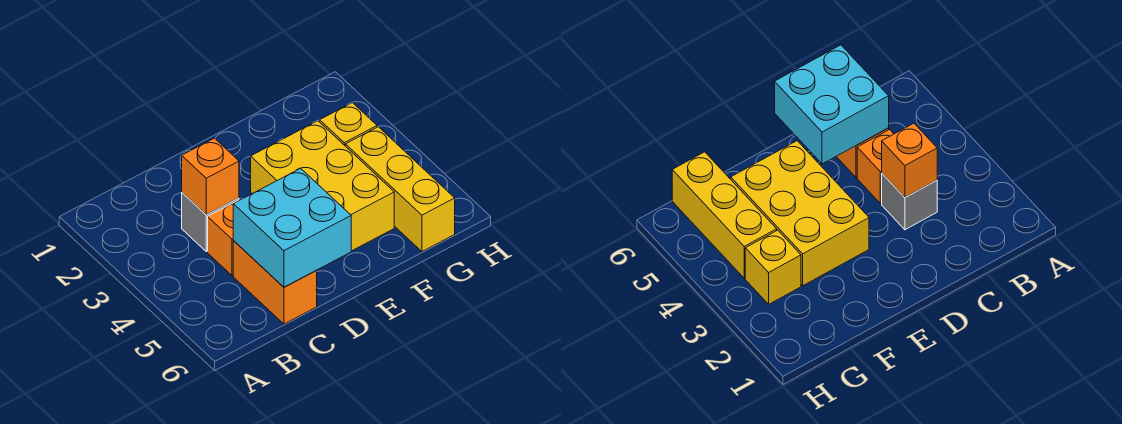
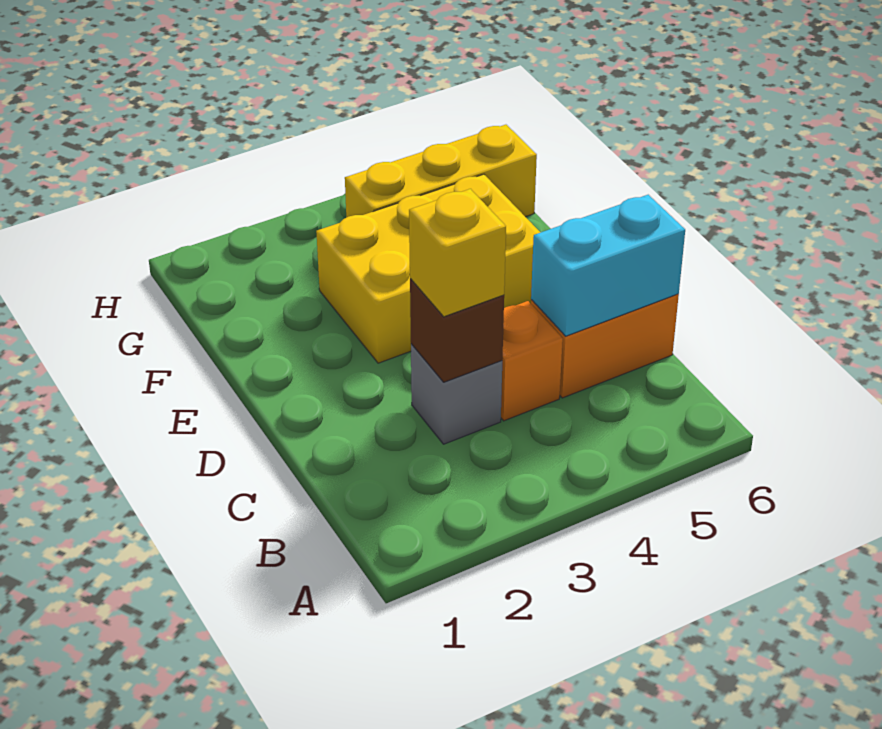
orange 1x1 brick [182,138,239,215] -> brown 1x1 brick [410,279,504,382]
cyan 2x2 brick [233,168,351,287] -> cyan 1x2 brick [531,195,685,336]
yellow 1x1 brick [320,103,377,145] -> yellow 1x1 brick moved to [409,189,506,317]

